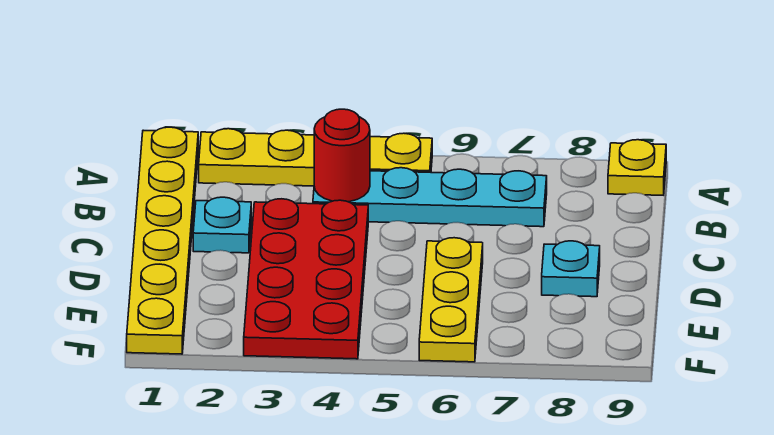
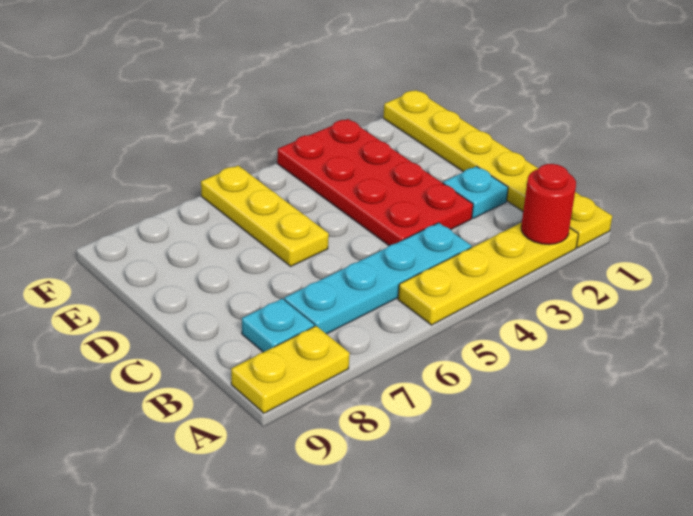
yellow 1x1 plate [608,140,666,195] -> yellow 1x2 plate [231,326,350,413]
red 1x1 round brick [314,109,370,202] -> red 1x1 round brick moved to [521,164,576,245]
cyan 1x1 plate [542,241,600,297] -> cyan 1x1 plate moved to [242,299,314,352]

